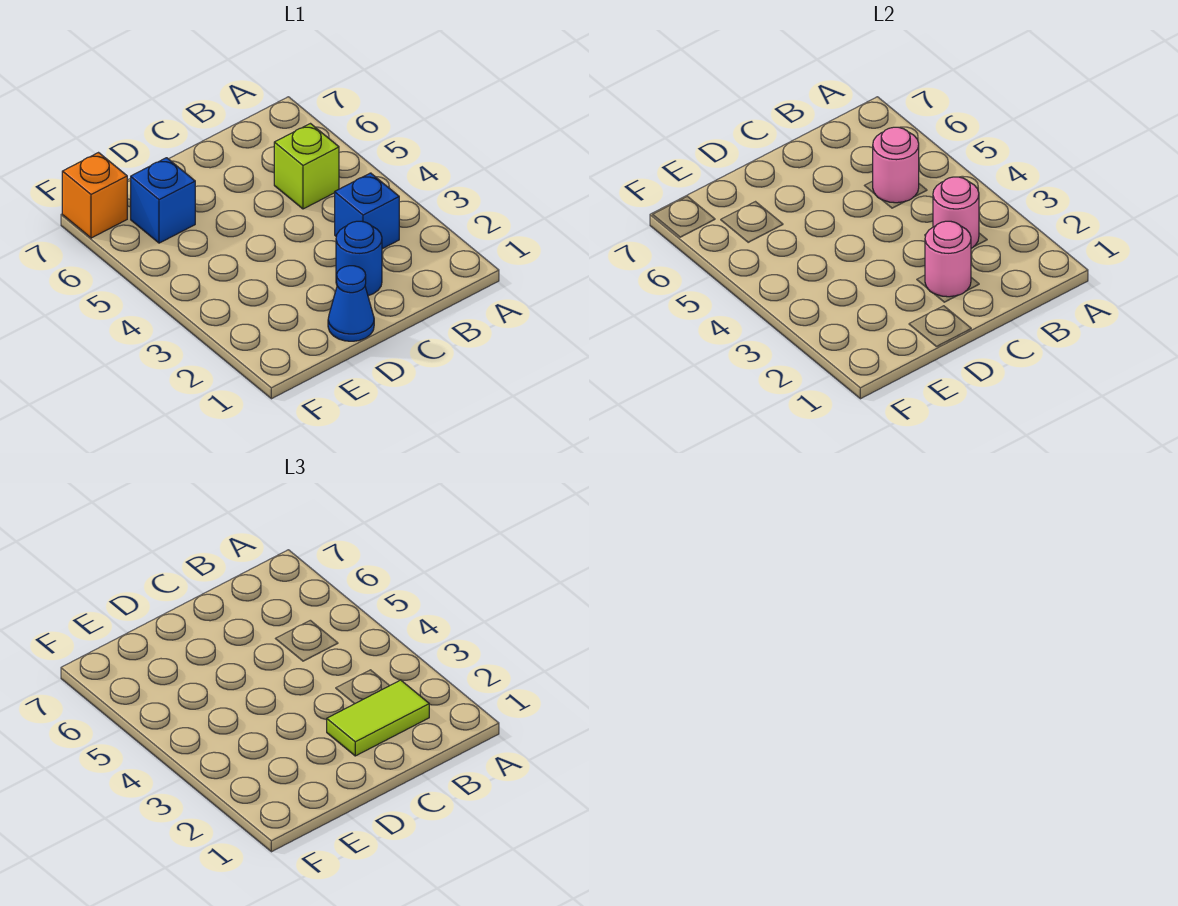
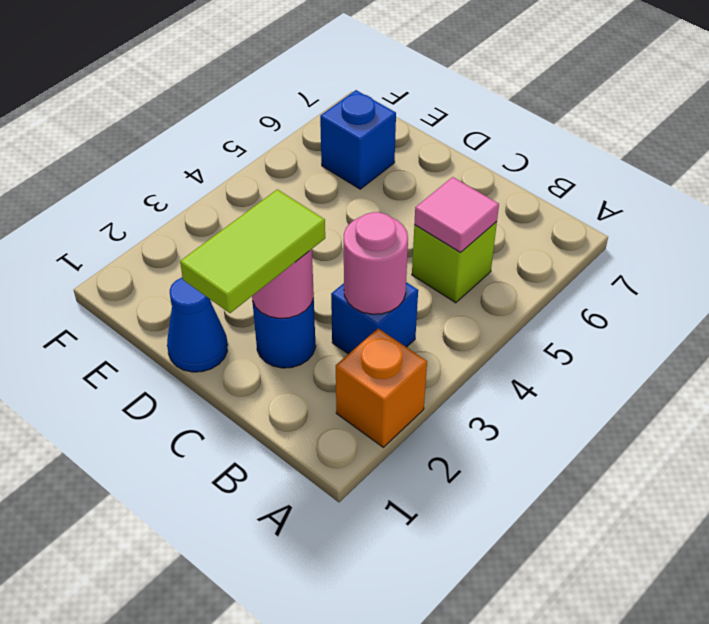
lime 1x2 tile [327,680,429,756] -> lime 1x2 tile turned to [180,189,325,313]
pink 1x1 round brick [873,127,919,203] -> pink 1x1 tile [414,177,499,252]
orange 1x1 brick [62,153,127,238] -> orange 1x1 brick moved to [336,328,427,447]

